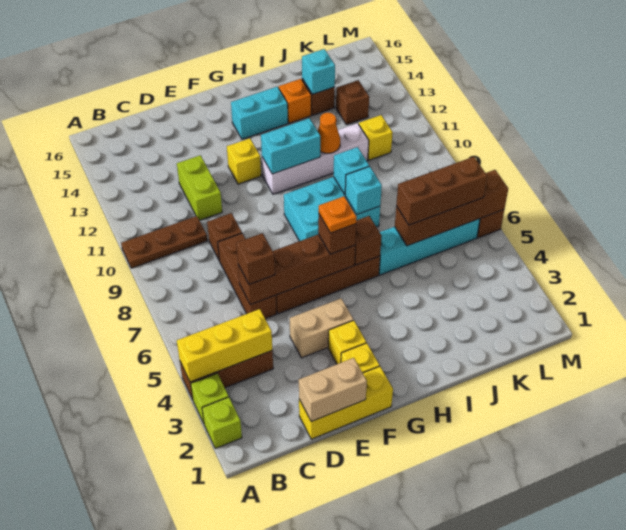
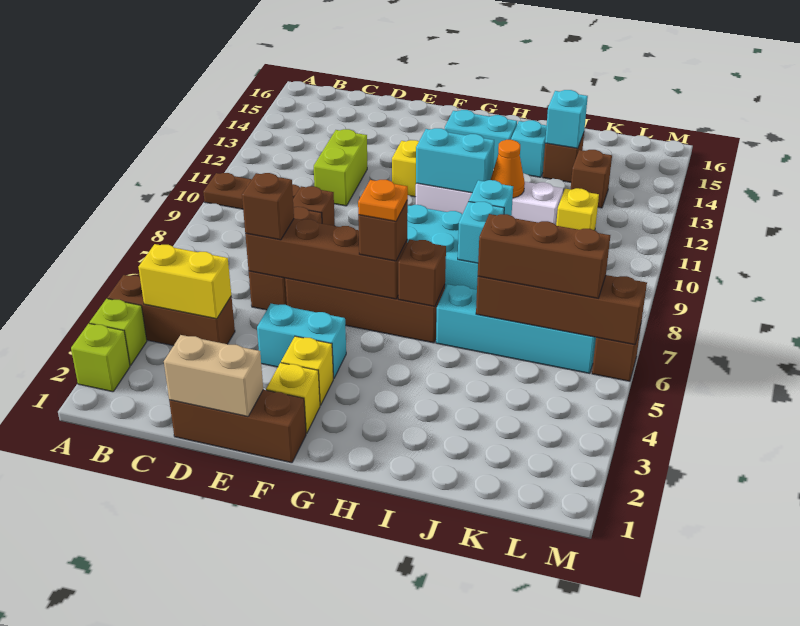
yellow 1x3 brick [177,309,272,382] -> yellow 1x2 brick [139,244,231,319]
yellow 1x3 brick [299,366,393,439] -> brown 1x3 brick [169,390,306,463]
tan 1x2 brick [290,298,353,358] -> cyan 1x2 brick [257,304,346,379]
orange 1x1 brick [279,79,311,123] -> cyan 1x1 brick [511,120,547,177]

